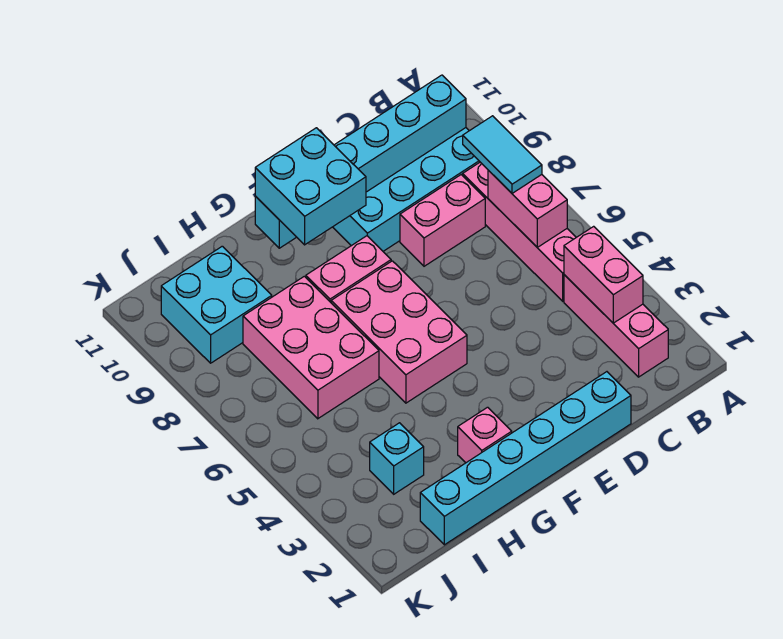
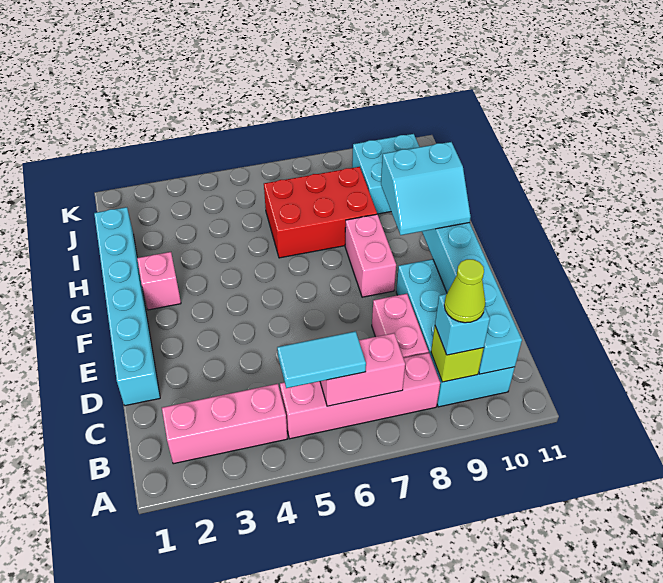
pink 1x2 brick [564,226,643,323] -> none
cyan 1x2 tile [463,116,542,193] -> cyan 1x2 tile moved to [277,331,366,388]
none -> lime 1x1 brick [431,327,484,382]
none -> lime 1x1 cone [444,259,485,323]
pink 2x3 brick [331,261,467,403] -> none
cyan 2x2 brick [255,128,366,245] -> cyan 2x2 slope [381,142,471,235]
pink 2x3 brick [243,276,379,419] -> red 2x3 brick [264,167,377,258]
cyan 1x1 brick [370,423,424,494] -> cyan 1x1 brick moved to [435,294,490,355]

